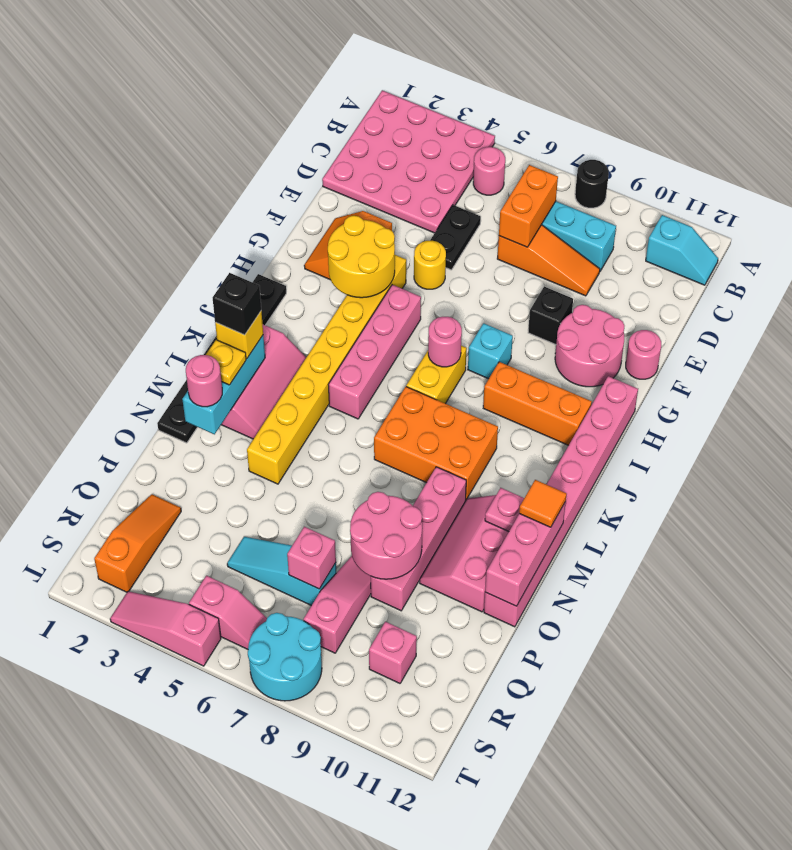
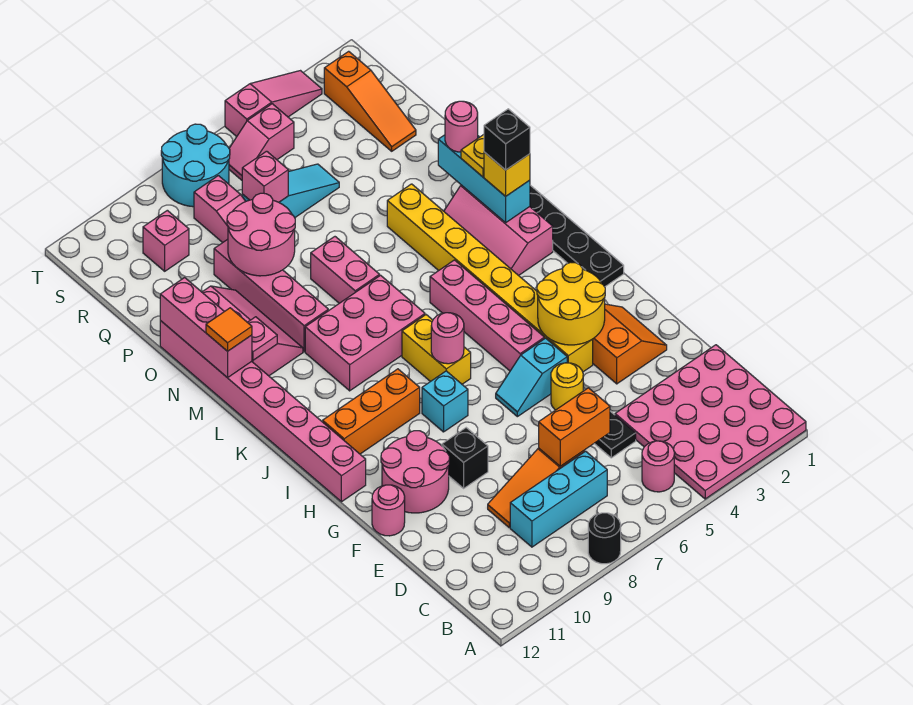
cyan 1x2 slope [646,215,718,285] -> cyan 1x2 slope moved to [496,338,567,417]
orange 1x2 brick [499,165,558,247] -> orange 1x2 brick turned to [539,388,610,466]
orange 2x3 brick [374,387,498,499] -> pink 2x3 brick [305,275,425,391]
none -> pink 1x2 brick [311,237,380,303]

